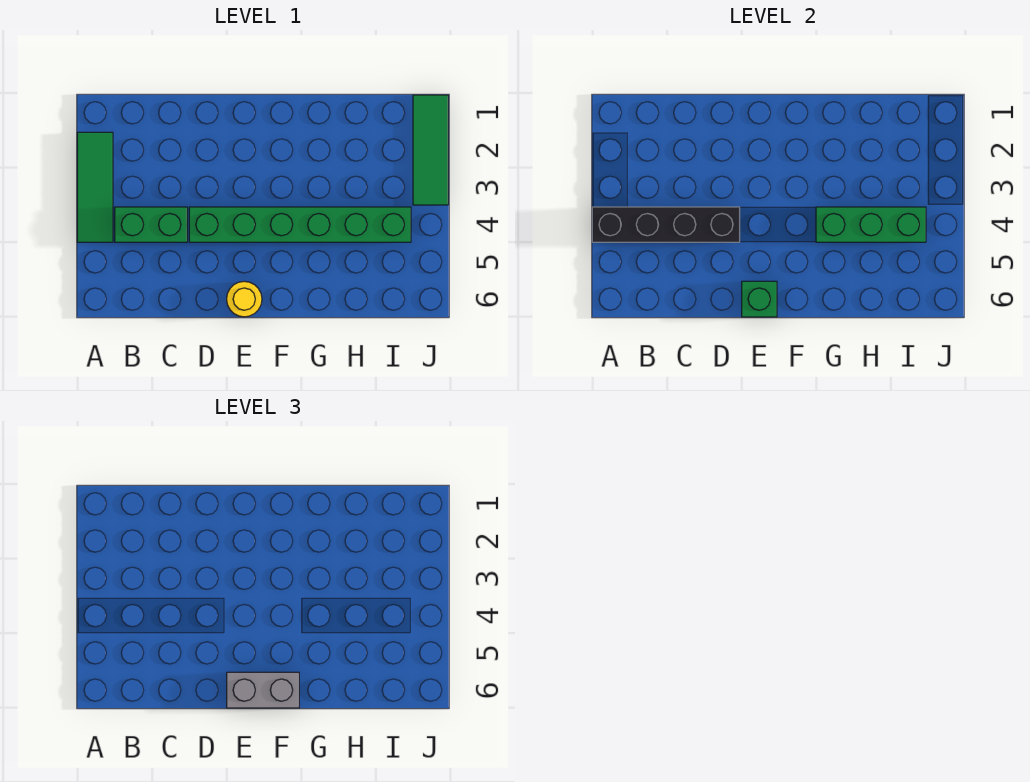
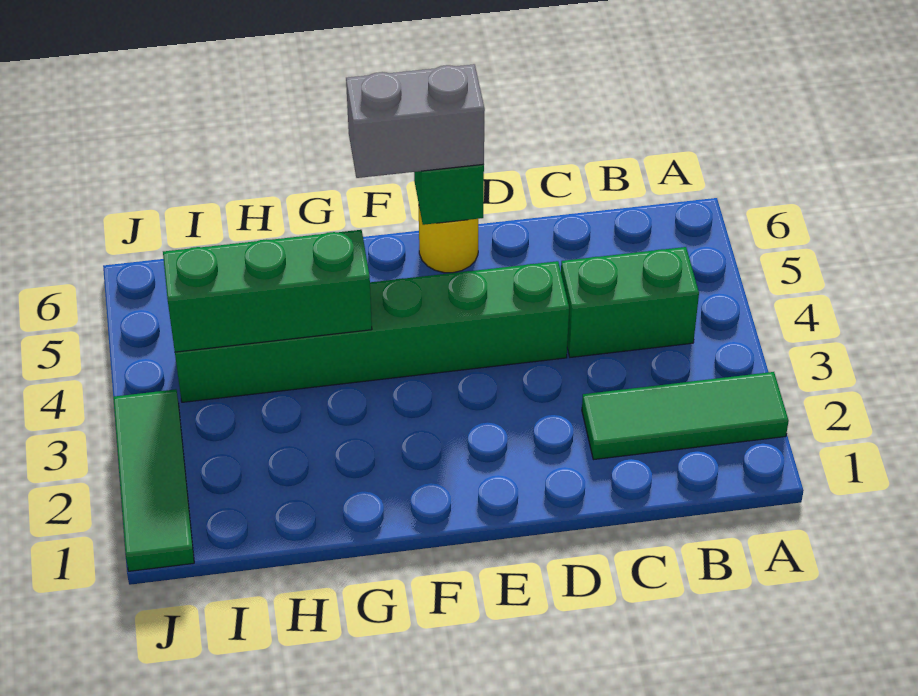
green 1x3 tile [77,132,113,242] -> green 1x3 tile turned to [582,372,789,460]
black 1x4 brick [592,207,740,242] -> none

